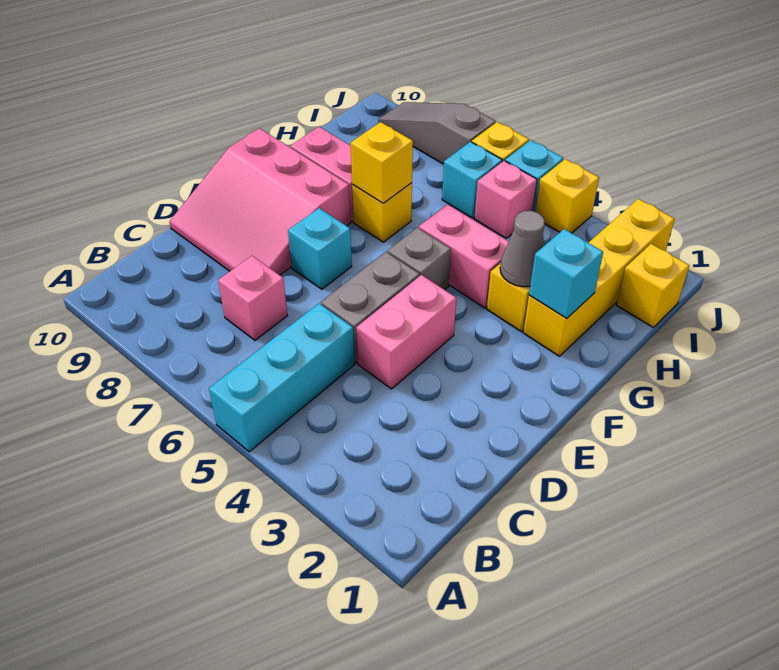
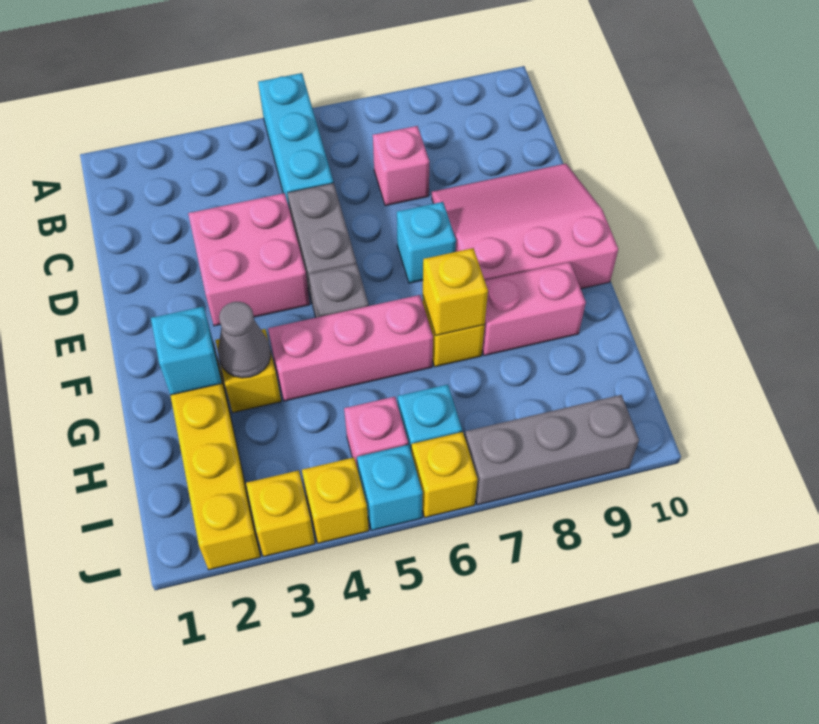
pink 1x2 brick [356,275,456,389] -> pink 2x2 brick [188,193,310,326]
pink 1x2 brick [419,204,509,308] -> pink 1x3 brick [268,295,433,401]
yellow 1x1 brick [617,244,689,327] -> yellow 1x1 brick moved to [246,470,315,556]
grey 1x3 slope [378,102,496,164] -> grey 1x3 brick [465,395,639,505]

